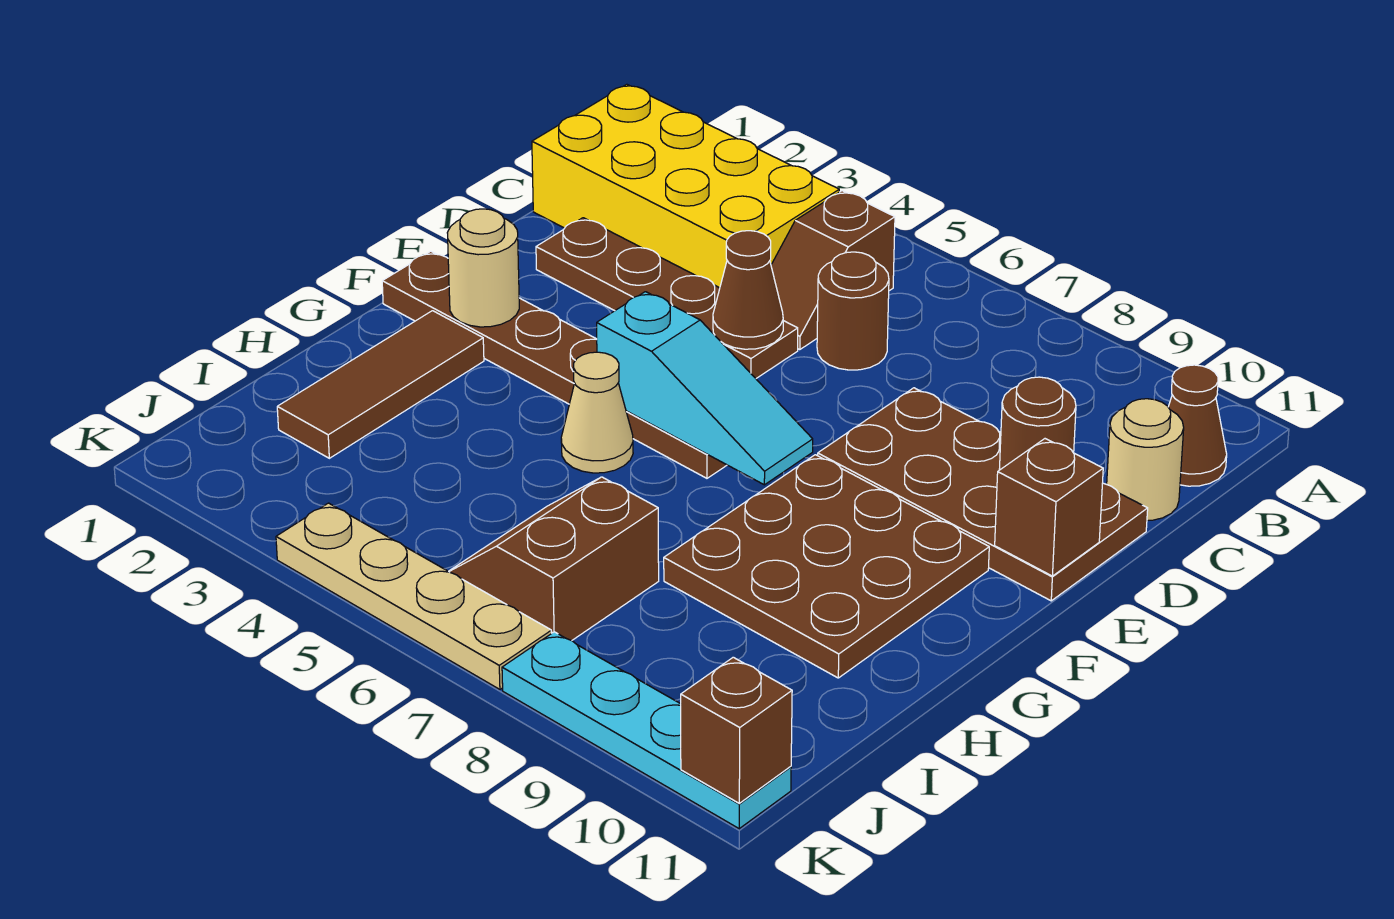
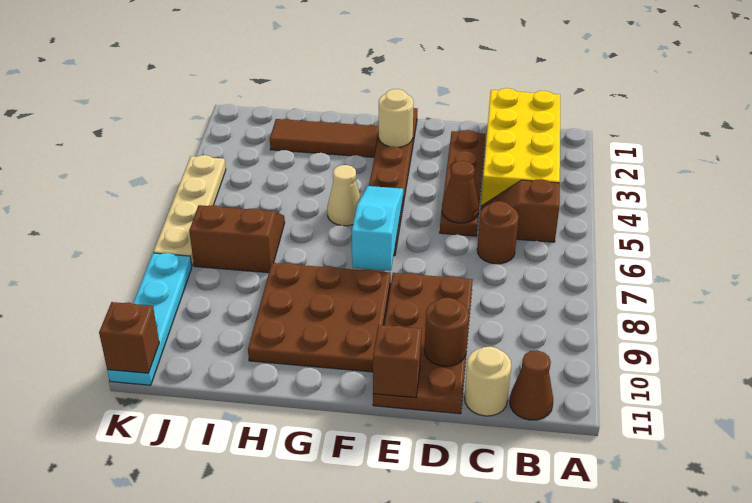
cyan 1x3 slope [597,292,813,485] -> cyan 1x3 slope turned to [352,186,403,271]

